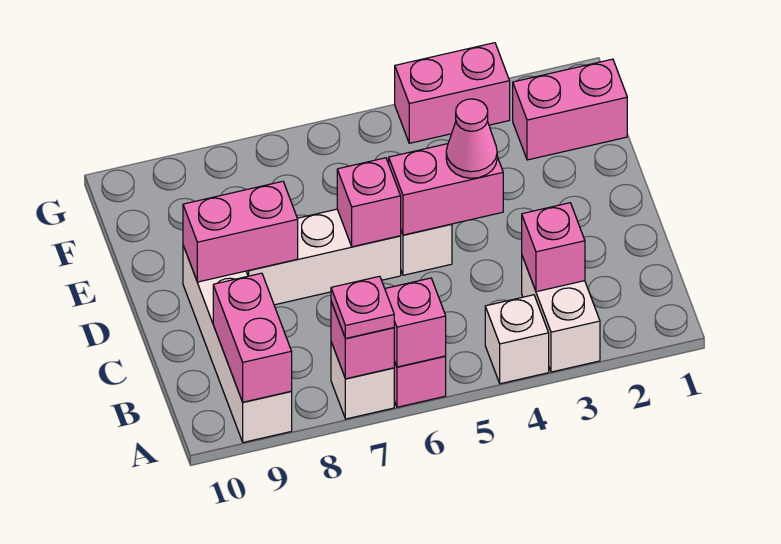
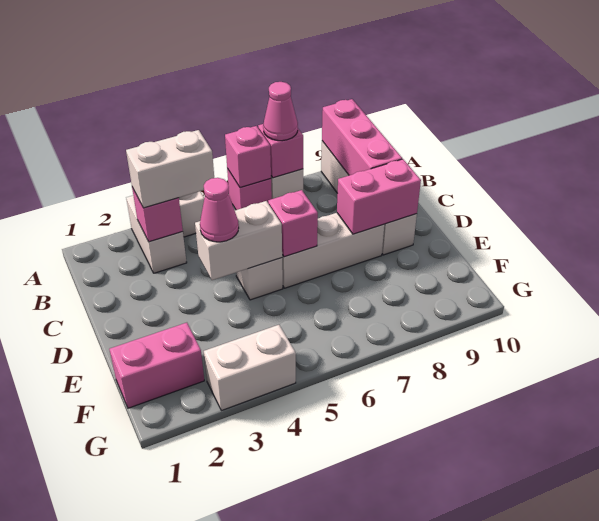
pink 1x1 plate [331,276,394,339] -> pink 1x1 cone [263,82,298,141]
pink 1x2 brick [213,273,292,402] -> pink 1x3 brick [322,99,402,175]
none -> white 1x2 brick [126,130,214,208]
pink 1x2 brick [389,144,503,235] -> white 1x2 brick [195,201,282,280]
pink 1x2 brick [395,43,510,143] -> white 1x2 brick [204,325,296,411]

